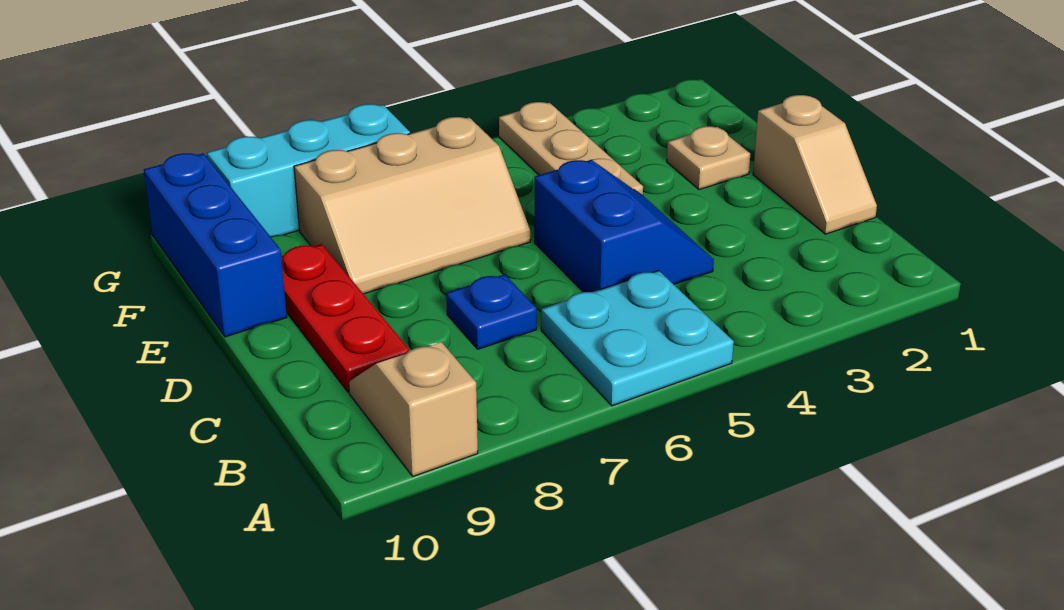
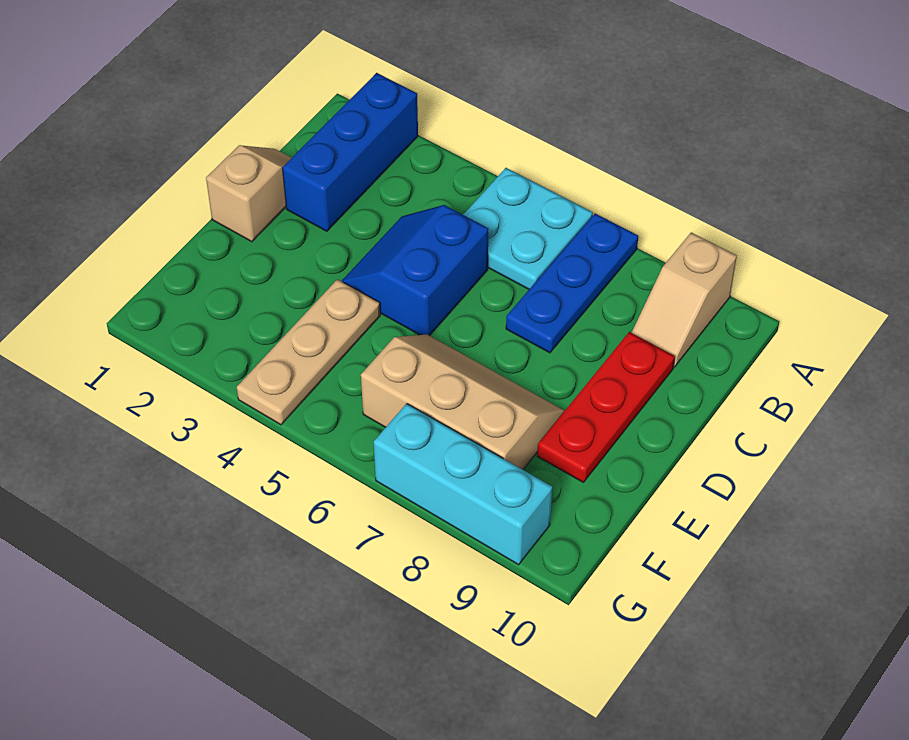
blue 1x1 plate [446,274,537,349] -> blue 1x3 plate [506,214,638,353]
tan 1x1 plate [667,126,750,190] -> none
blue 1x3 brick [144,153,287,337] -> blue 1x3 brick moved to [282,73,418,231]

